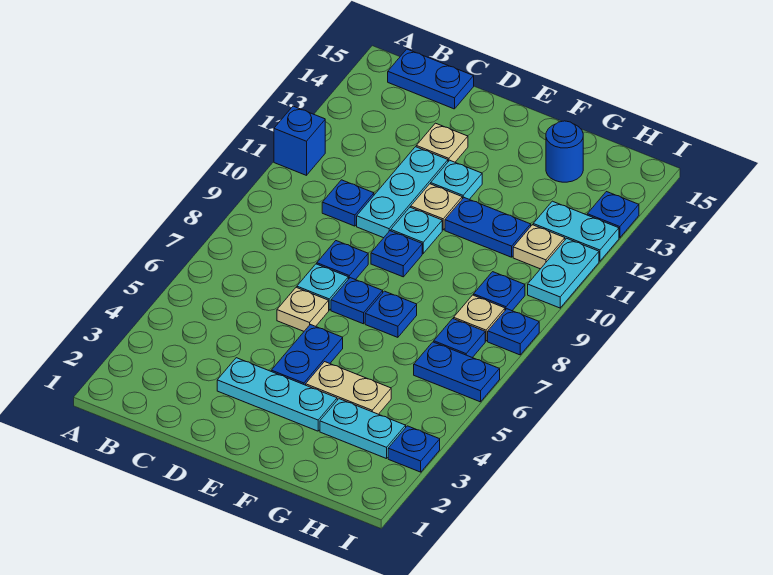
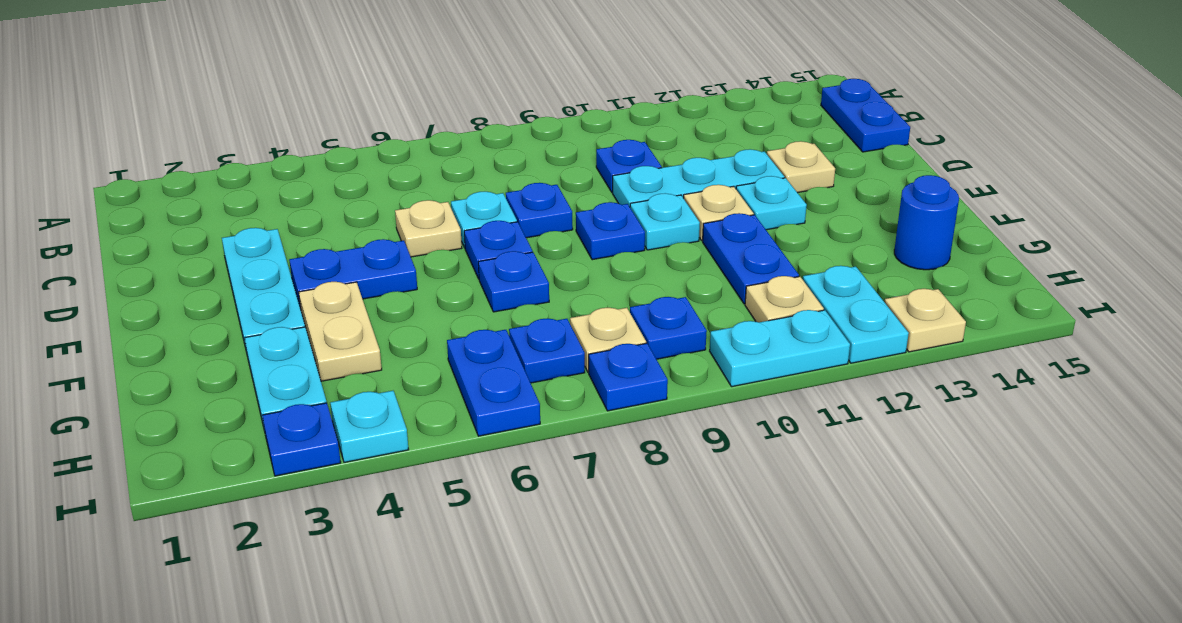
blue 1x1 brick [274,106,325,175] -> none
none -> cyan 1x1 plate [330,391,409,462]
blue 1x1 plate [587,192,639,238] -> tan 1x1 plate [885,289,966,352]

